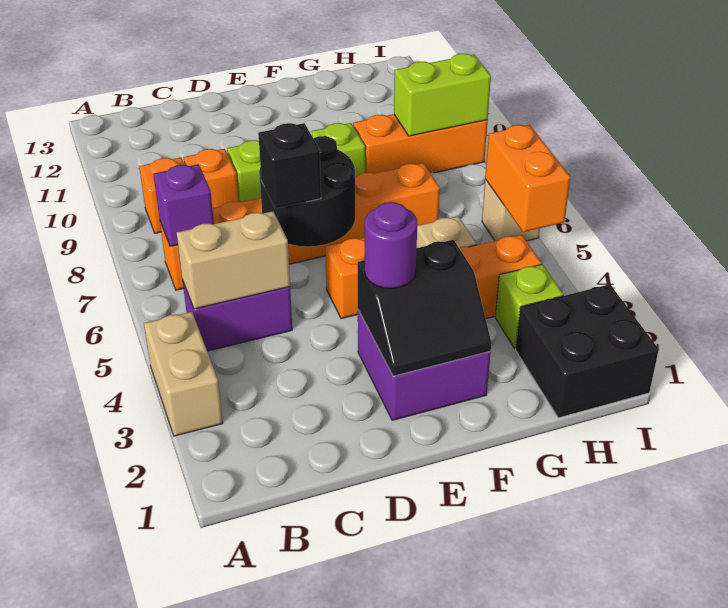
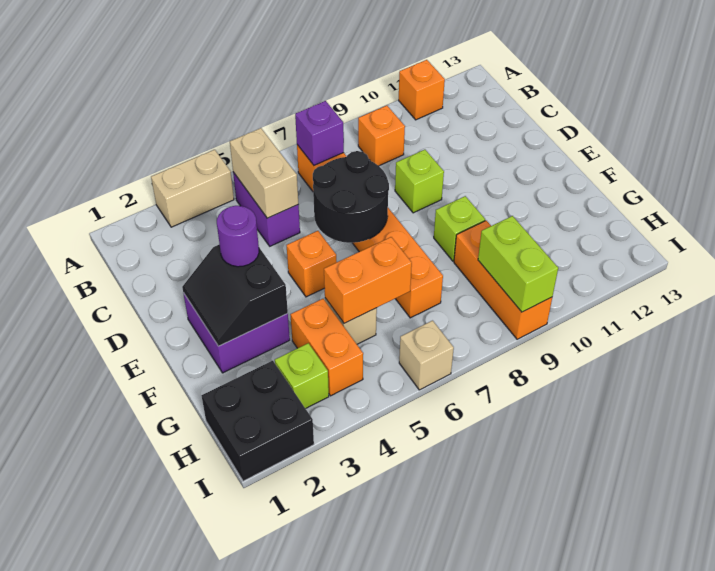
orange 1x1 brick [183,149,239,208] -> orange 1x1 brick moved to [399,60,445,120]
black 1x1 brick [258,123,321,209] -> none
orange 1x2 brick [485,125,571,232] -> orange 1x2 brick moved to [324,237,412,323]

